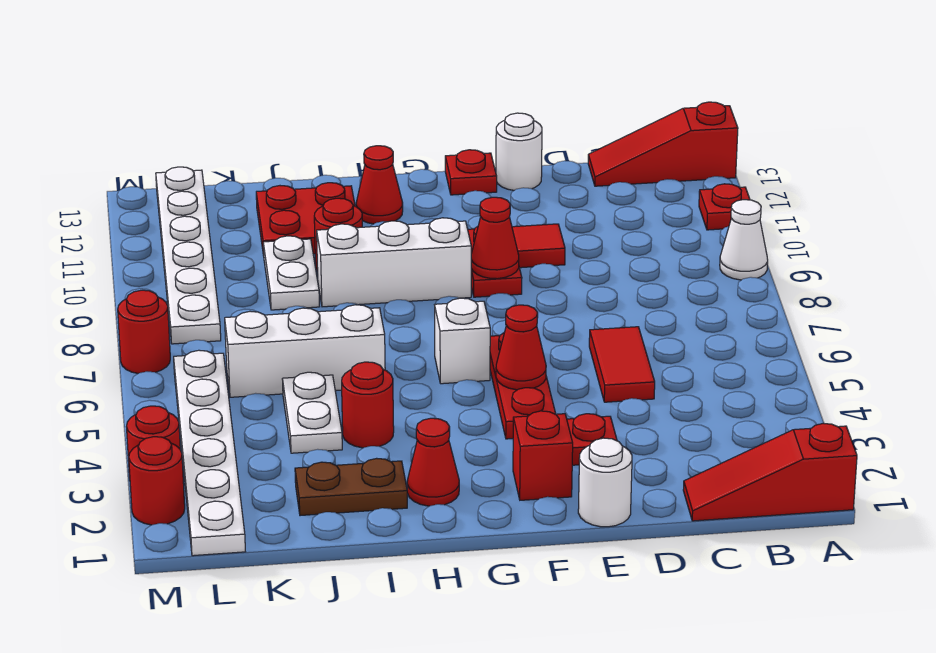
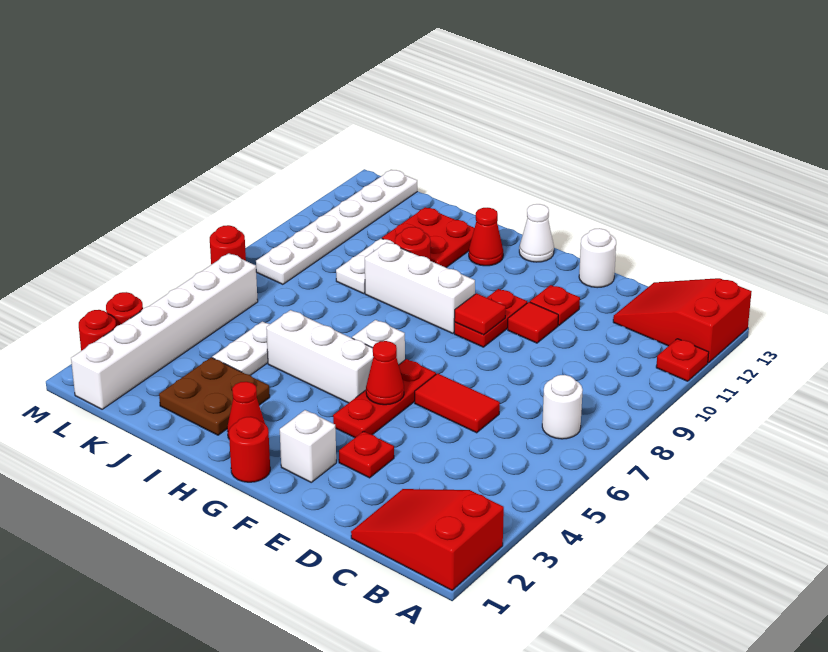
red 1x3 slope [683,423,857,521] -> red 2x3 slope [351,489,504,590]
white 1x1 cone [720,200,768,280] -> white 1x1 cone moved to [519,204,554,262]
red 1x3 slope [588,102,738,186] -> red 2x3 slope [613,278,752,363]
red 1x2 tile [589,327,655,402] -> red 1x2 tile turned to [415,373,500,433]
white 1x1 round brick [578,438,632,527] -> white 1x1 round brick moved to [542,375,583,439]
red 1x1 brick [513,411,573,500] -> white 1x1 brick [280,410,336,482]
red 1x1 cone [471,197,519,279] -> red 1x1 tile [454,293,506,335]
red 1x1 plate [445,150,497,195] -> red 1x1 plate moved to [530,285,580,326]
brown 1x2 plate [295,458,407,516] -> brown 2x2 plate [159,357,270,435]
red 1x1 round brick [342,362,394,448] -> red 1x1 round brick moved to [229,417,270,482]
white 1x3 brick [225,305,385,397] -> white 1x3 brick moved to [266,310,373,403]
white 1x6 plate [174,350,245,556] -> white 1x6 brick [71,253,258,409]

